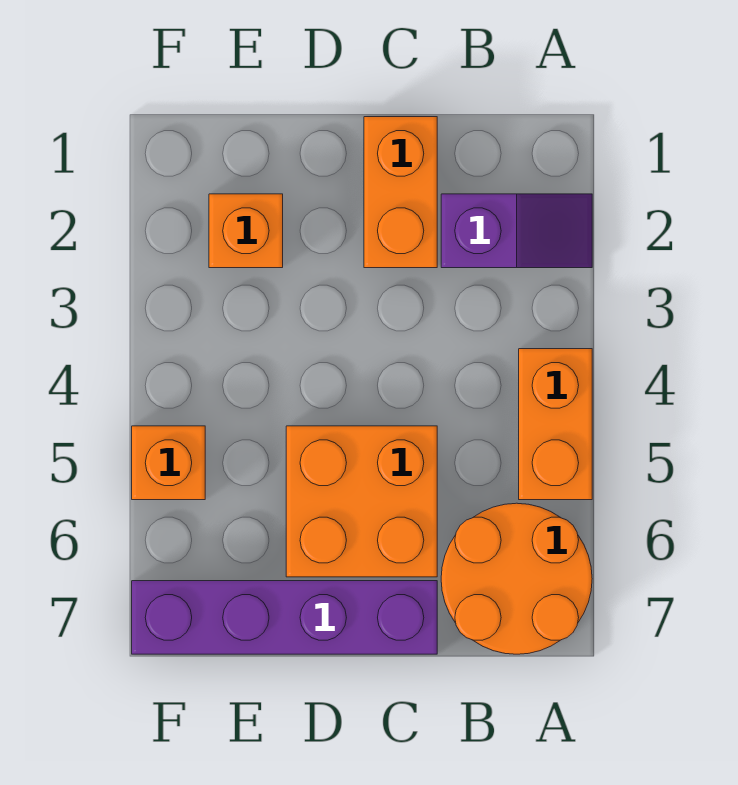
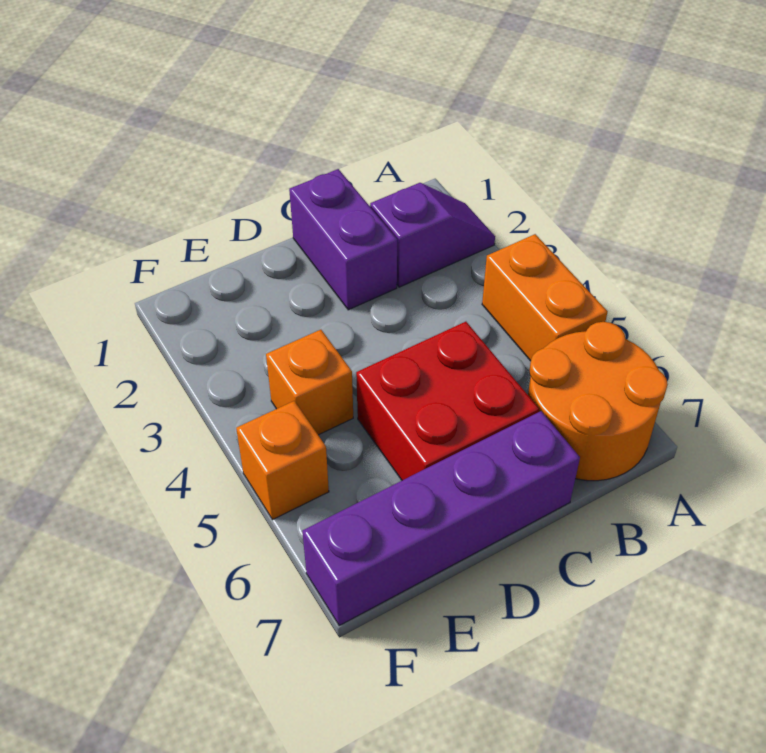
orange 1x2 brick [364,117,437,268] -> purple 1x2 brick [289,169,397,310]
orange 2x2 brick [286,426,437,577] -> red 2x2 brick [356,322,539,480]
orange 1x1 brick [209,194,283,268] -> orange 1x1 brick moved to [266,330,353,435]

